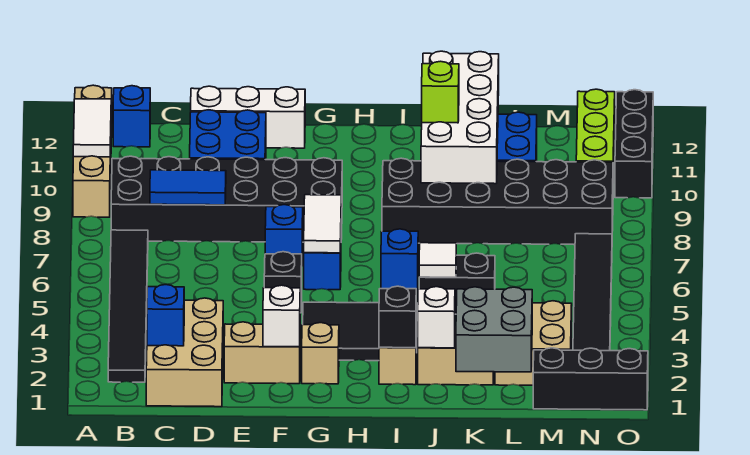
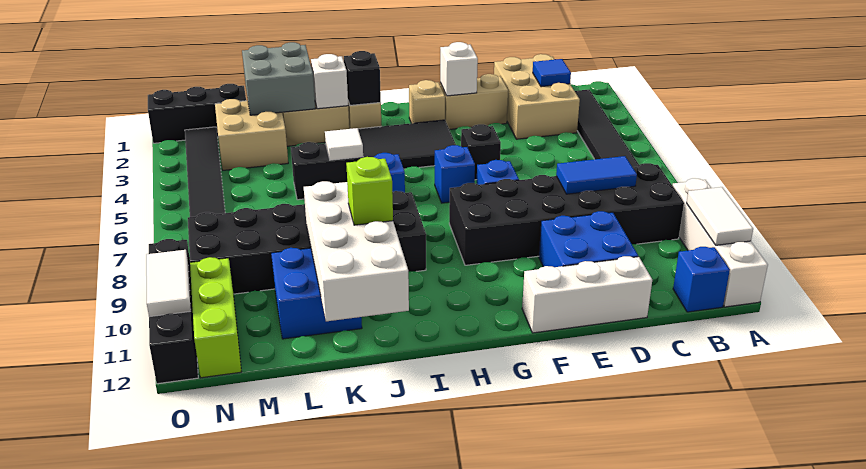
tan 1x4 brick [73,85,112,217] -> white 1x4 brick [672,178,768,307]
blue 1x1 brick [147,285,184,346] -> blue 1x1 tile [533,59,571,87]
white 1x2 tile [304,195,341,253] -> white 1x2 tile moved to [146,250,191,317]
black 1x3 brick [615,90,653,198] -> black 1x4 brick [149,239,198,384]

